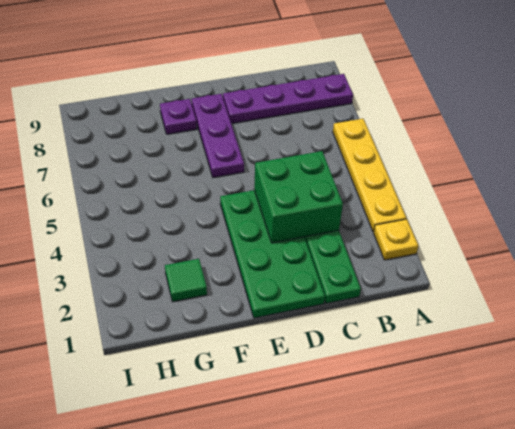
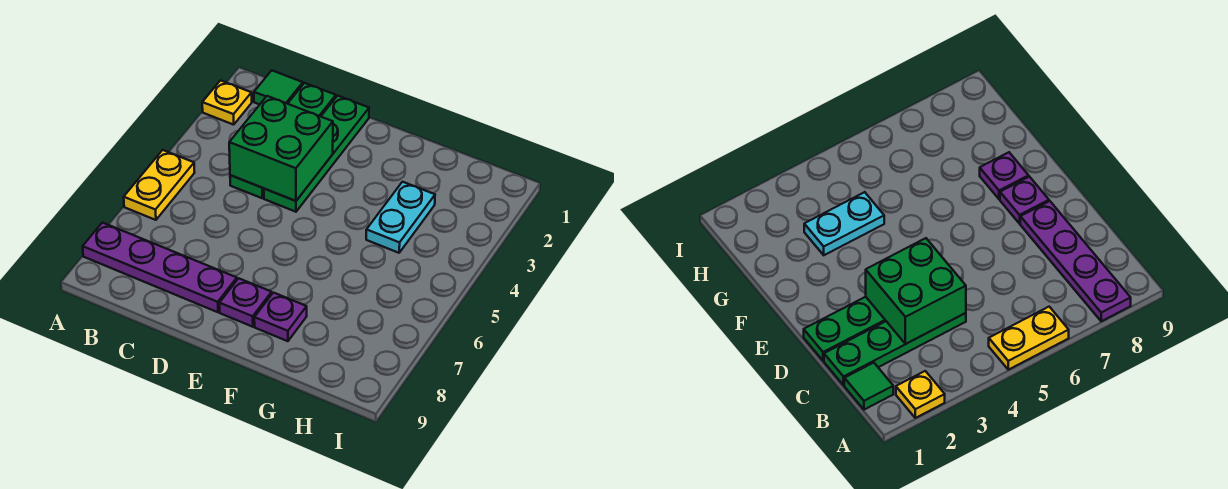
yellow 1x4 plate [333,119,406,232] -> yellow 1x2 plate [124,150,195,220]
green 2x4 plate [220,190,325,318] -> green 1x4 plate [264,96,369,212]
purple 1x3 plate [192,94,244,177] -> purple 1x1 plate [220,278,272,327]
green 1x1 tile [165,259,207,302] -> green 1x1 tile moved to [254,70,303,105]
none -> cyan 1x2 plate [366,182,435,253]

